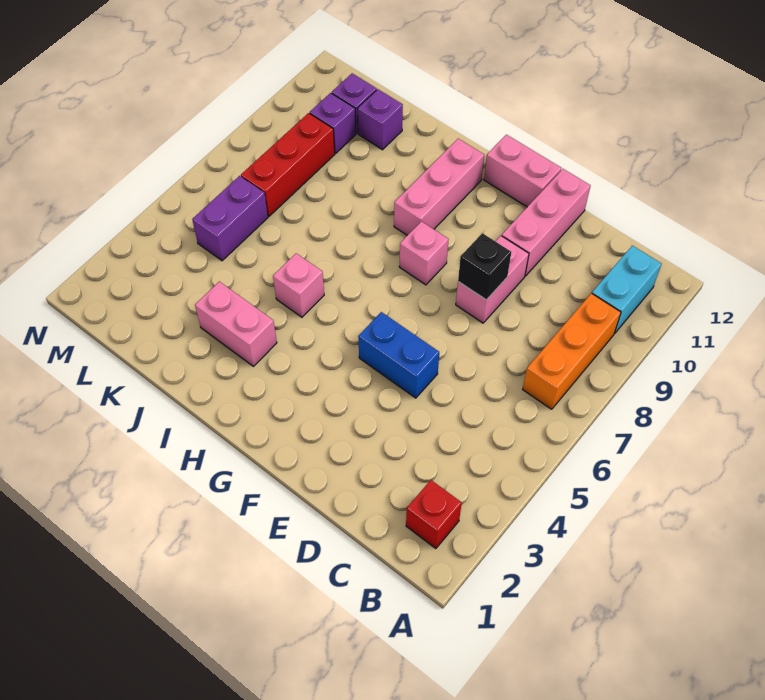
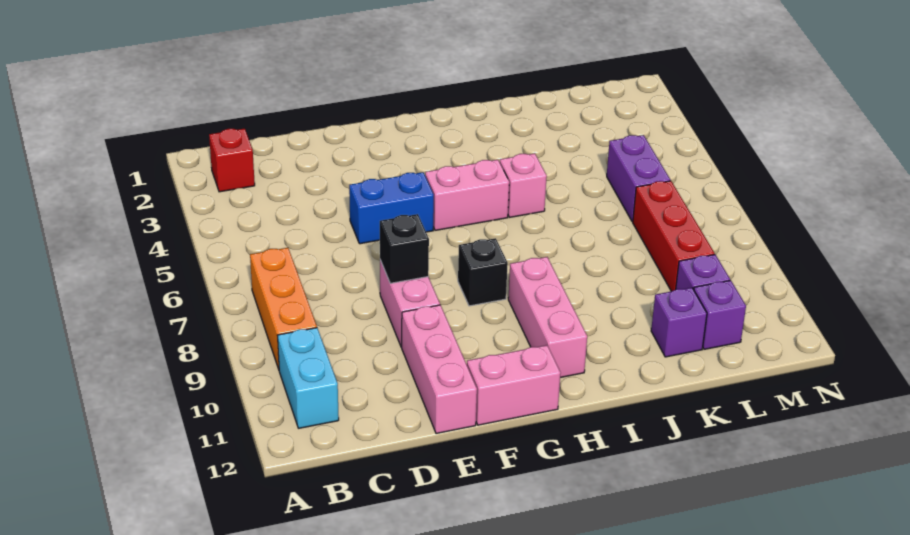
pink 1x1 brick [399,221,449,285] -> black 1x1 brick [458,238,508,306]
pink 1x2 brick [195,282,277,366] -> pink 1x2 brick moved to [425,160,509,230]

